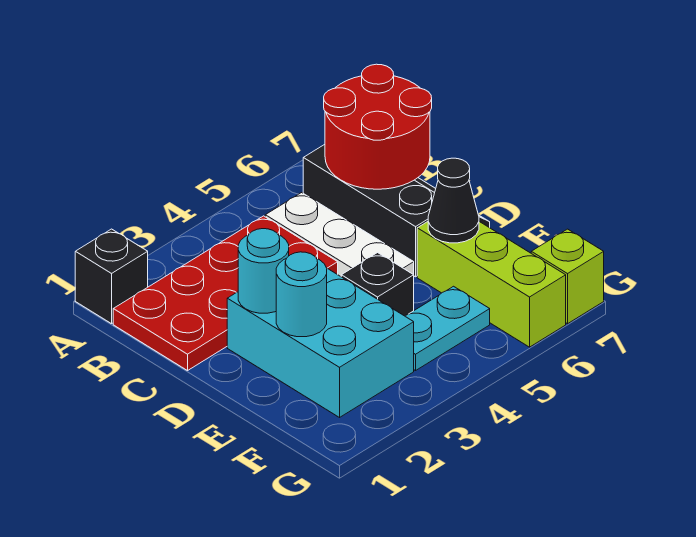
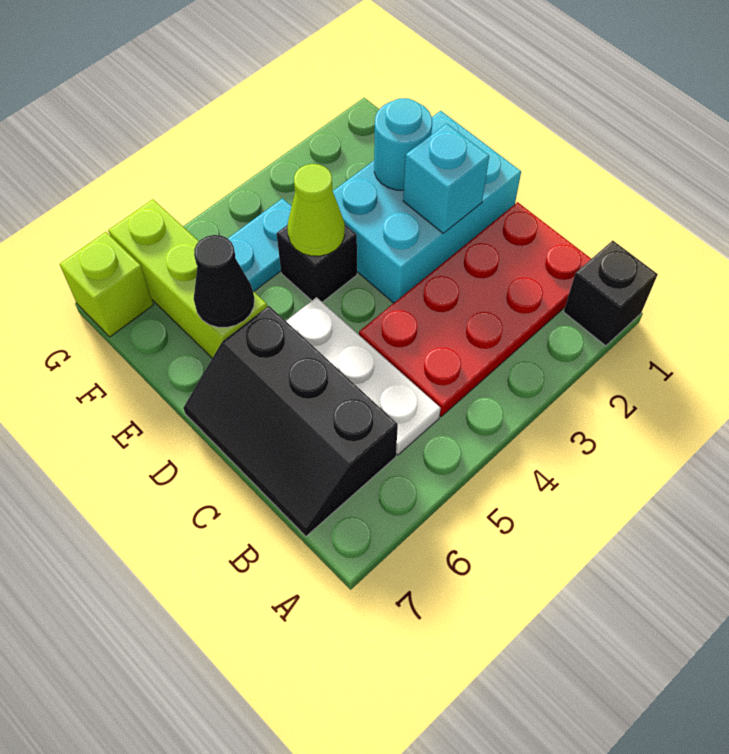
red 2x2 round brick [324,64,432,189] -> none
cyan 2x3 brick [227,268,414,417] -> cyan 2x3 brick turned to [333,111,521,303]
cyan 1x1 round brick [238,229,289,313] -> cyan 1x1 brick [403,124,489,233]
none -> lime 1x1 cone [288,164,345,256]

